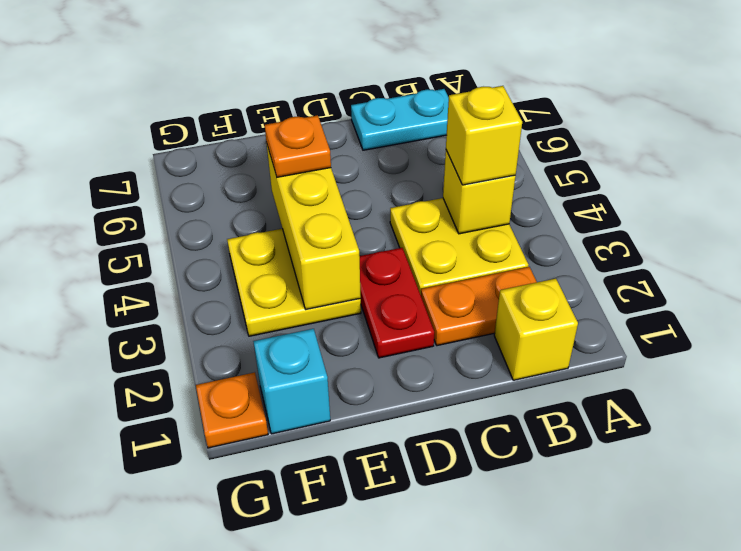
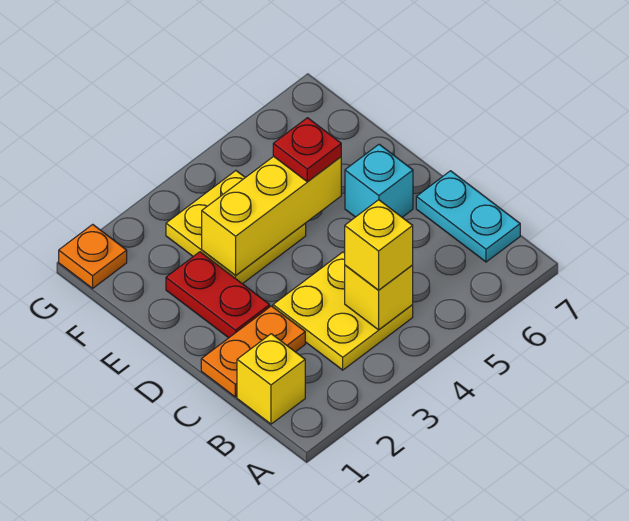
orange 1x2 plate [421,267,537,346] -> orange 1x2 plate turned to [201,306,305,397]
red 1x2 plate [360,248,434,358] -> red 1x2 plate turned to [166,252,270,338]
orange 1x1 plate [265,115,331,177] -> red 1x1 plate [273,118,341,182]
cyan 1x1 brick [253,329,330,434] -> cyan 1x1 brick moved to [345,144,413,217]

